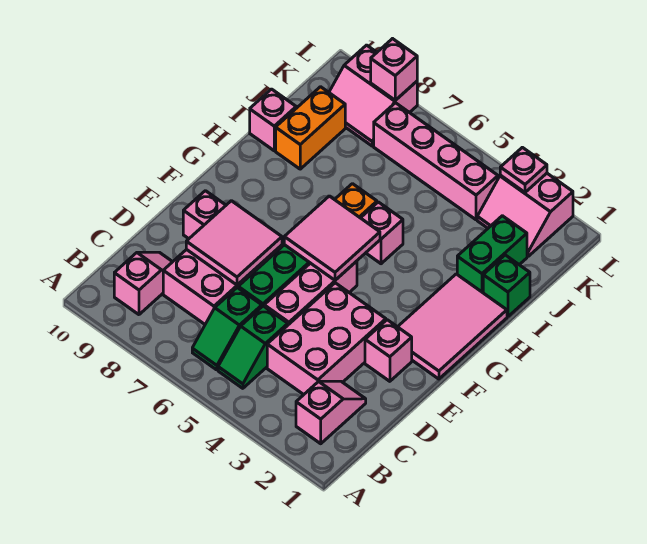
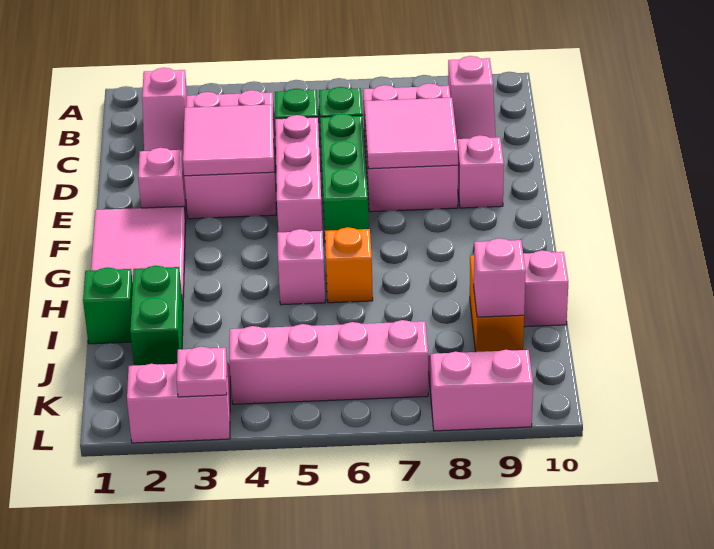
pink 2x2 tile [284,196,380,280] -> pink 2x2 tile moved to [183,104,274,176]
pink 1x1 brick [371,39,417,100] -> pink 1x1 brick moved to [474,238,526,317]

